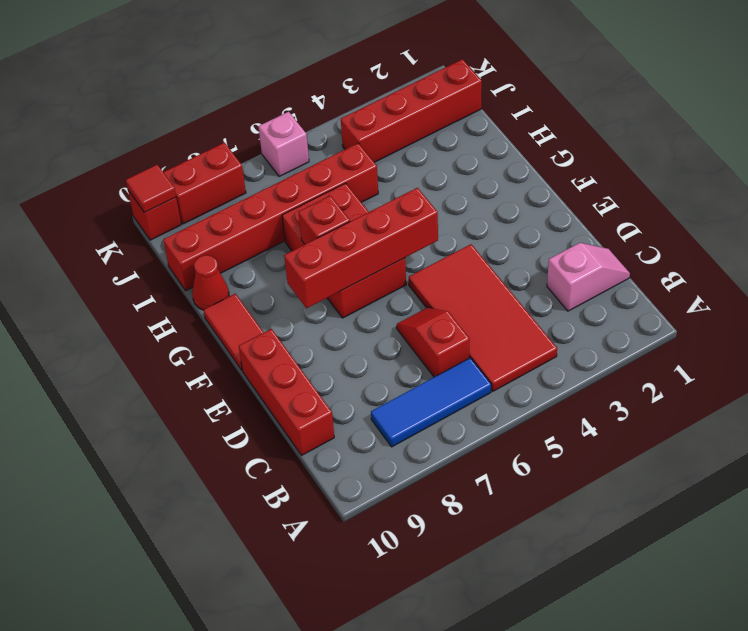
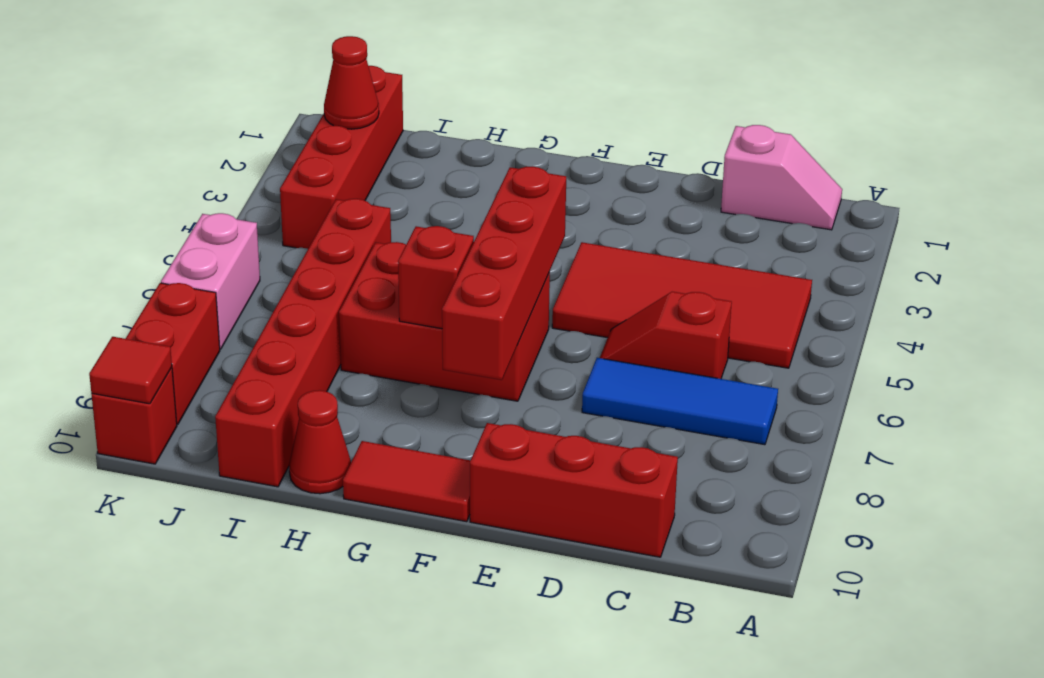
blue 1x3 tile [371,358,491,447] -> blue 1x3 tile turned to [582,358,778,445]
pink 1x2 slope [547,243,630,311] -> pink 1x2 slope turned to [721,125,842,230]
none -> red 1x1 cone [324,36,379,129]
pink 1x1 brick [258,112,309,177] -> pink 1x2 brick [161,213,260,349]

